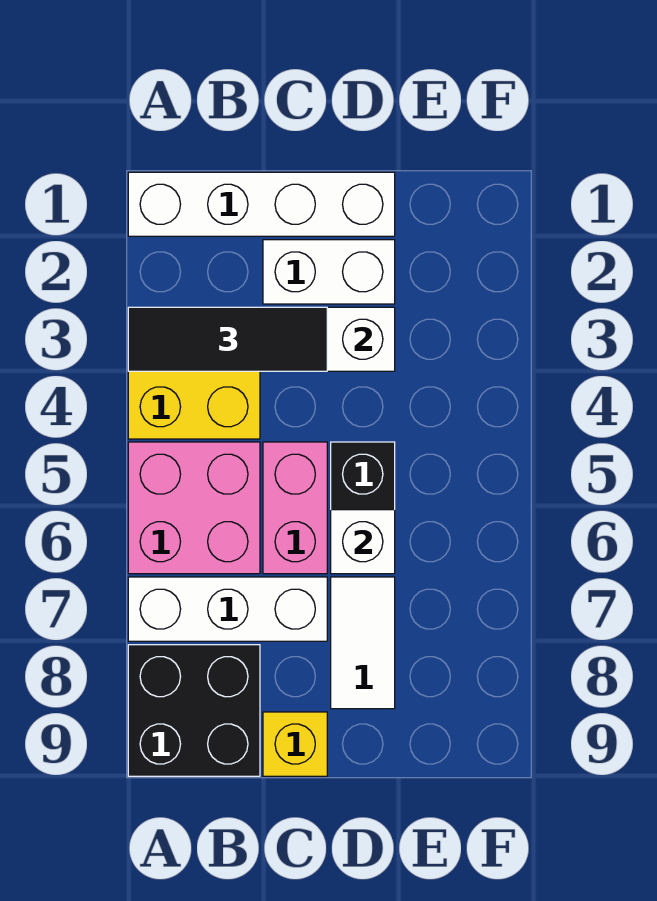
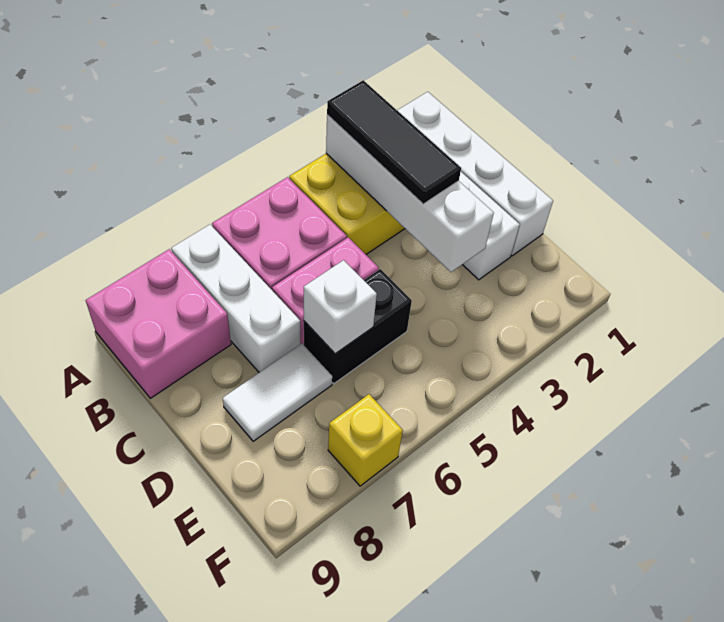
black 2x2 brick [128,645,260,776] -> pink 2x2 brick [86,249,231,398]
yellow 1x1 brick [263,712,327,776] -> yellow 1x1 brick moved to [328,394,403,486]

